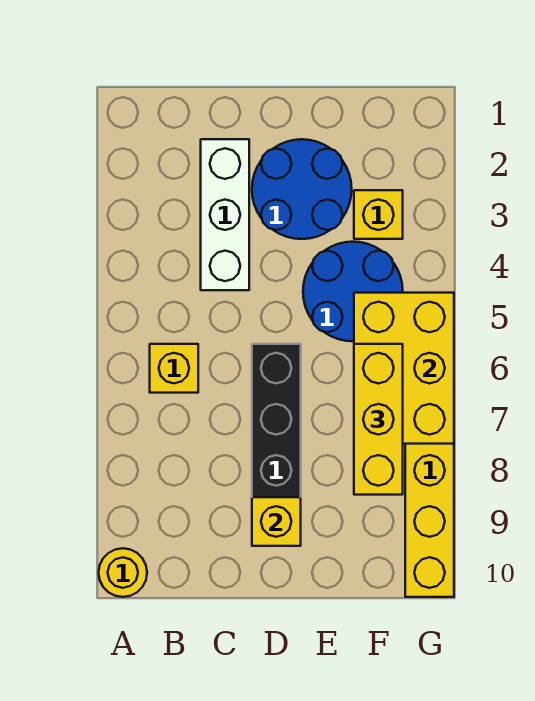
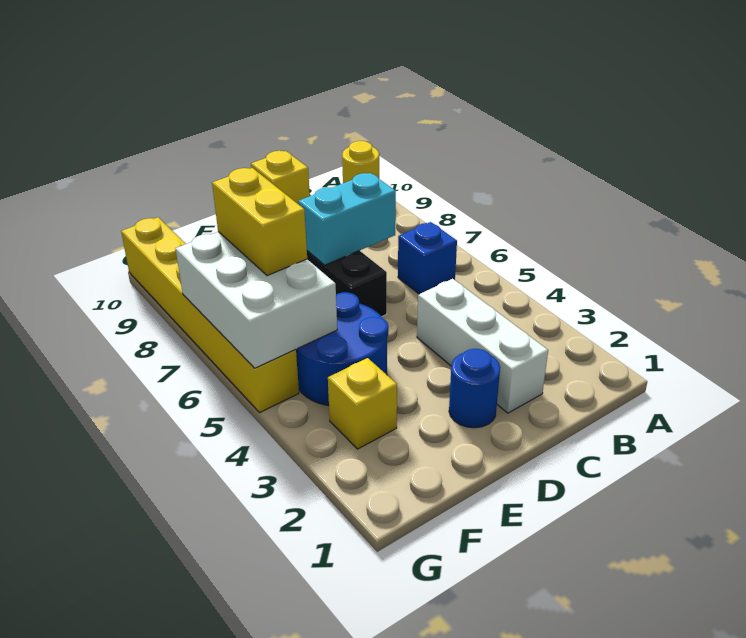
yellow 1x1 brick [150,344,198,393] -> blue 1x1 brick [398,222,457,294]
none -> cyan 1x2 brick [298,173,396,265]
blue 2x2 round brick [252,139,352,239] -> blue 1x1 round brick [449,349,500,428]
yellow 2x3 brick [354,293,454,444] -> white 2x3 brick [176,232,337,368]
yellow 1x3 brick [354,344,403,495] -> yellow 1x2 brick [212,168,307,276]

